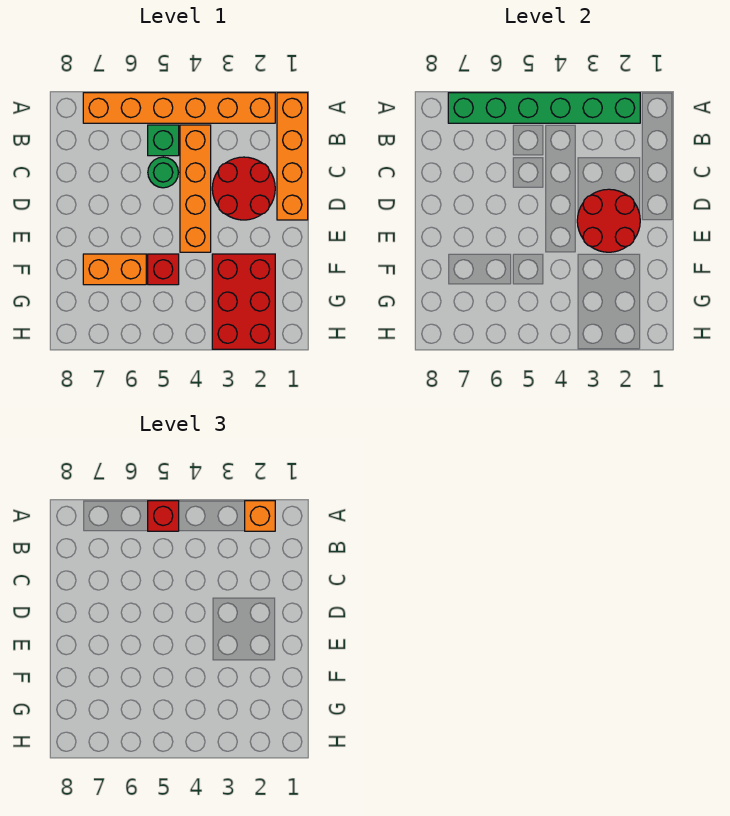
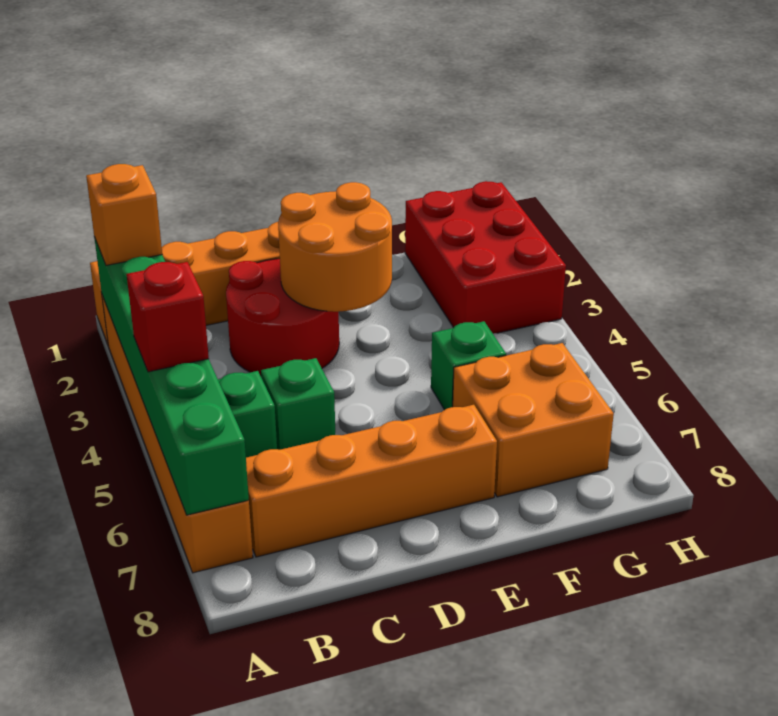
orange 1x4 brick [180,125,211,252] -> orange 1x4 brick moved to [246,405,497,557]
green 1x1 round brick [148,157,178,188] -> green 1x1 brick [261,358,335,450]
red 2x2 round brick [577,189,640,252] -> orange 2x2 round brick [278,182,392,312]
red 2x3 brick [212,254,275,349] -> red 2x3 brick turned to [405,181,566,334]
red 1x1 brick [148,254,179,285] -> green 1x1 brick [431,321,506,410]
orange 1x2 brick [83,254,146,285] -> orange 2x2 brick [453,343,614,497]

